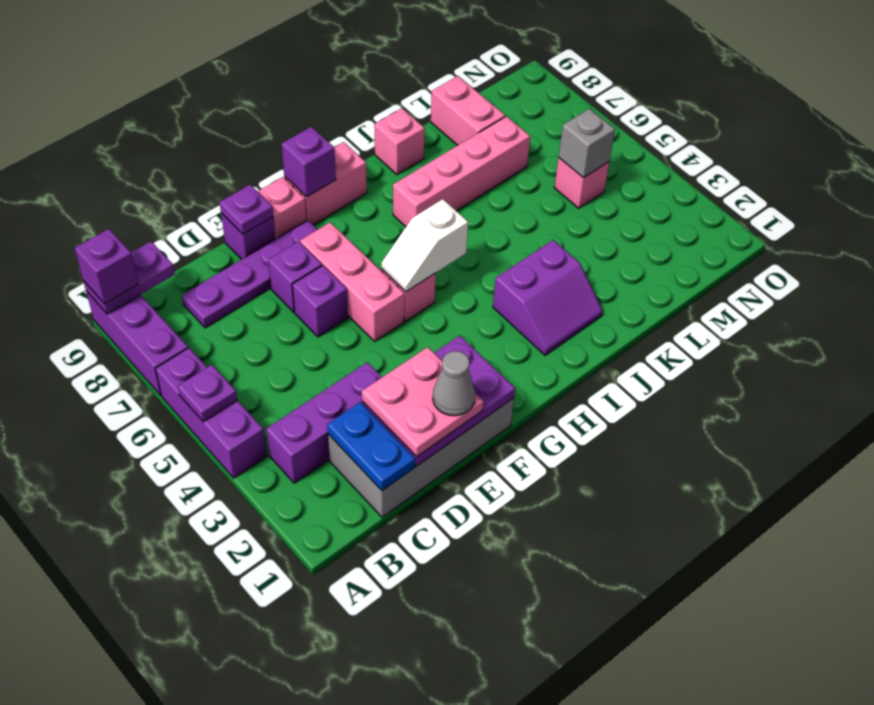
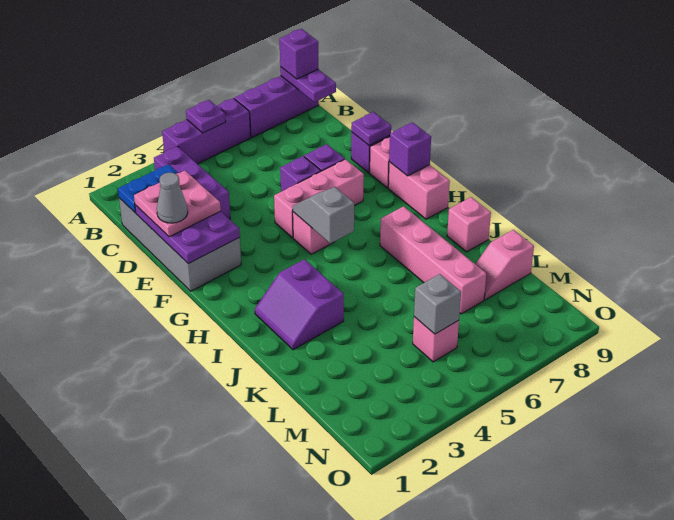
purple 1x4 plate [182,220,318,328] -> none
white 1x2 slope [381,199,468,292] -> grey 1x2 slope [293,187,354,244]
pink 1x2 brick [431,76,505,145] -> pink 1x2 slope [476,230,534,300]

